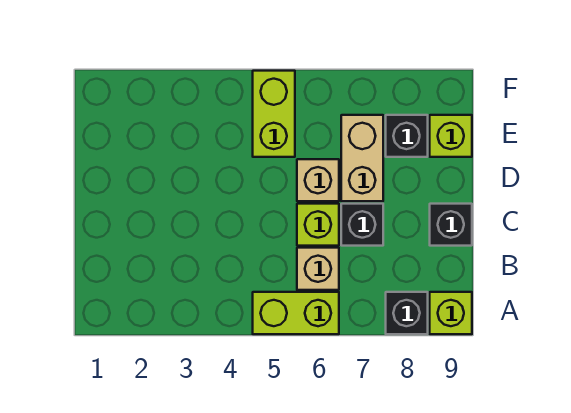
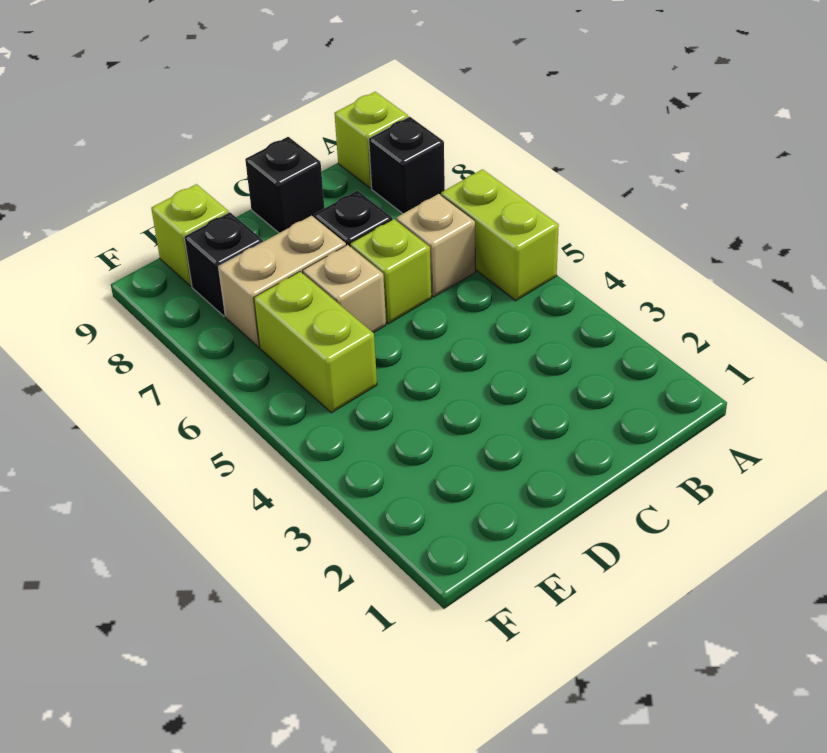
lime 1x2 brick [253,71,295,157] -> lime 1x2 brick turned to [254,272,377,413]

